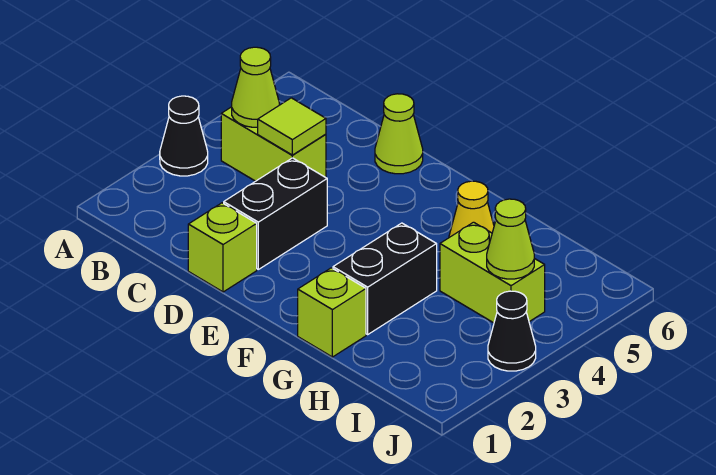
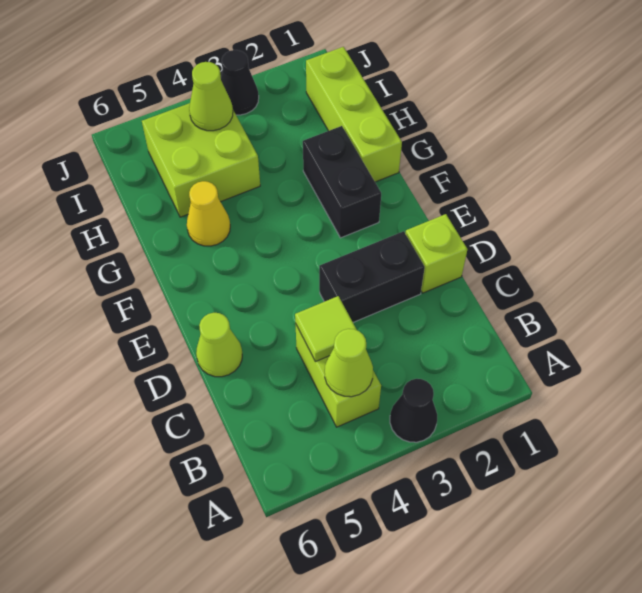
lime 1x1 brick [298,268,366,357] -> lime 1x3 brick [306,47,402,182]
black 1x2 brick [333,223,437,334] -> black 1x2 brick turned to [303,126,381,238]
lime 1x2 brick [440,222,545,323] -> lime 2x2 brick [142,103,260,217]

